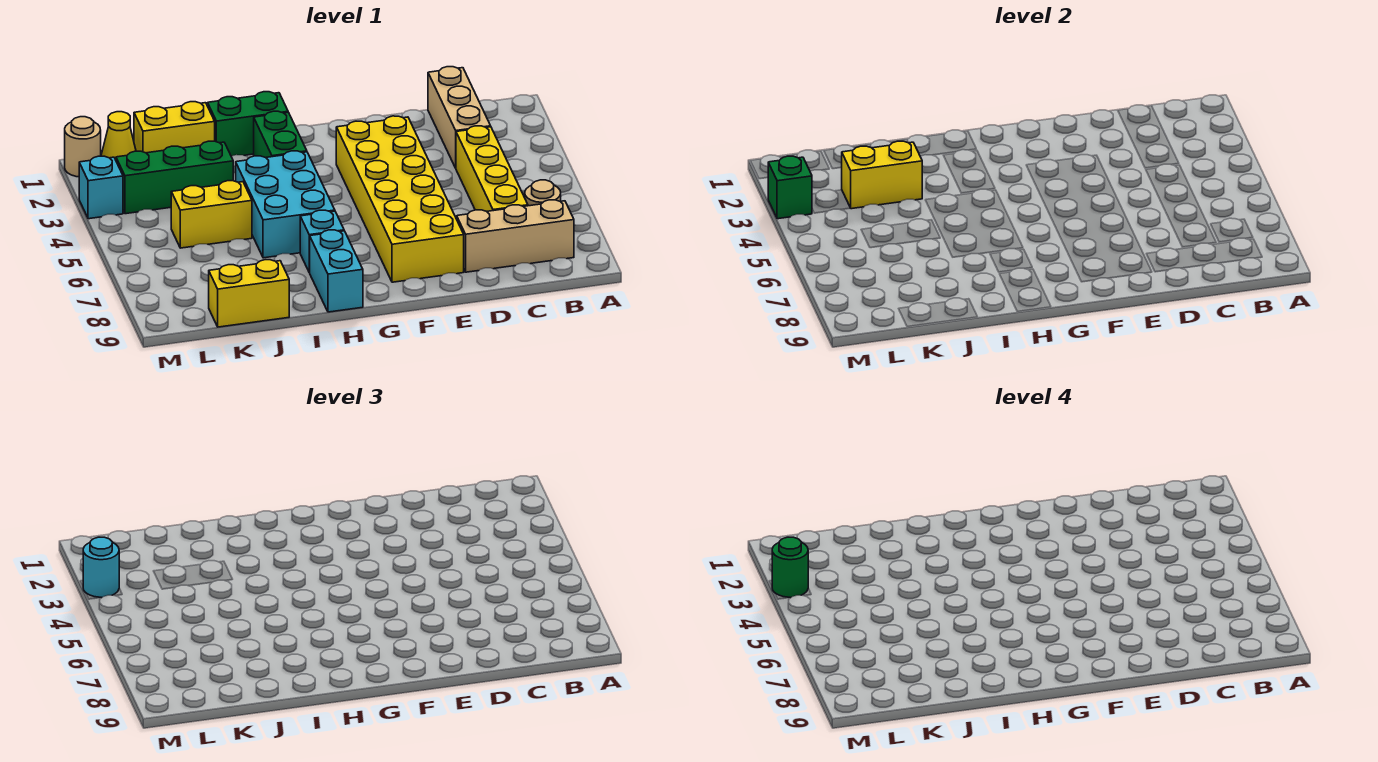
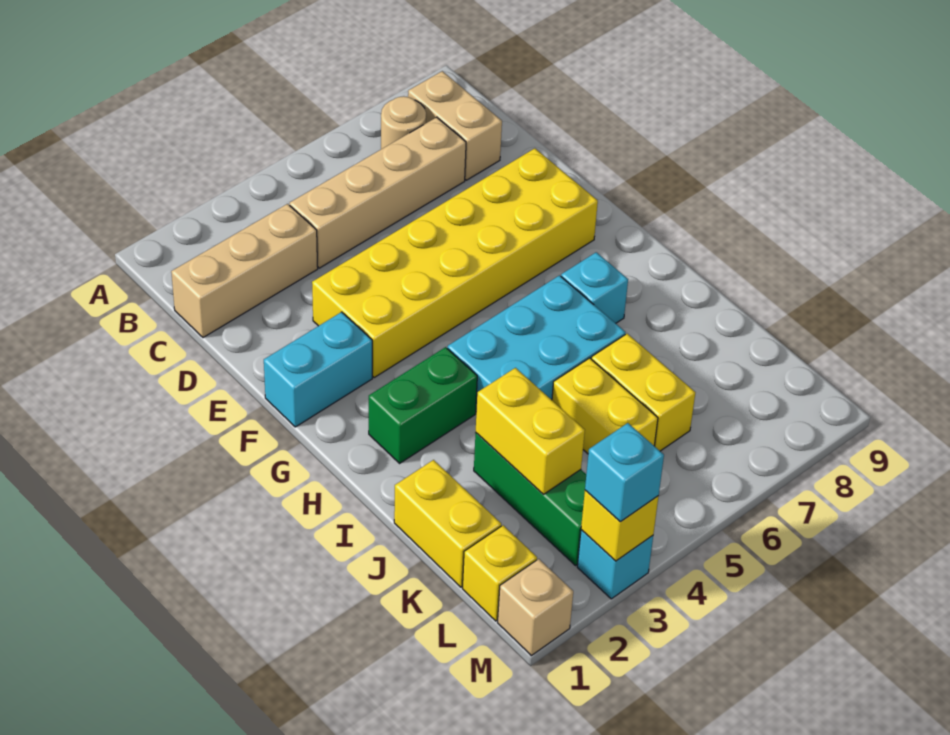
tan 1x3 brick [457,200,574,272] -> tan 1x2 brick [408,71,502,180]
yellow 1x4 brick [456,126,528,211] -> tan 1x4 brick [290,117,466,268]
green 1x2 brick [208,92,288,156] -> none
cyan 1x2 brick [309,230,363,312] -> cyan 1x2 brick moved to [264,312,372,427]
yellow 1x2 brick [209,260,289,327] -> yellow 1x2 brick moved to [591,334,695,451]
yellow 1x1 cone [101,112,136,160] -> yellow 1x1 brick [462,525,537,621]
tan 1x1 round brick [65,117,101,177] -> tan 1x1 brick [497,559,573,656]
green 1x1 brick [768,156,812,219] -> yellow 1x1 brick [581,490,659,561]
cyan 1x1 round brick [83,537,119,598] -> cyan 1x1 brick [585,423,664,522]
green 1x1 round brick [772,537,808,598] -> none

